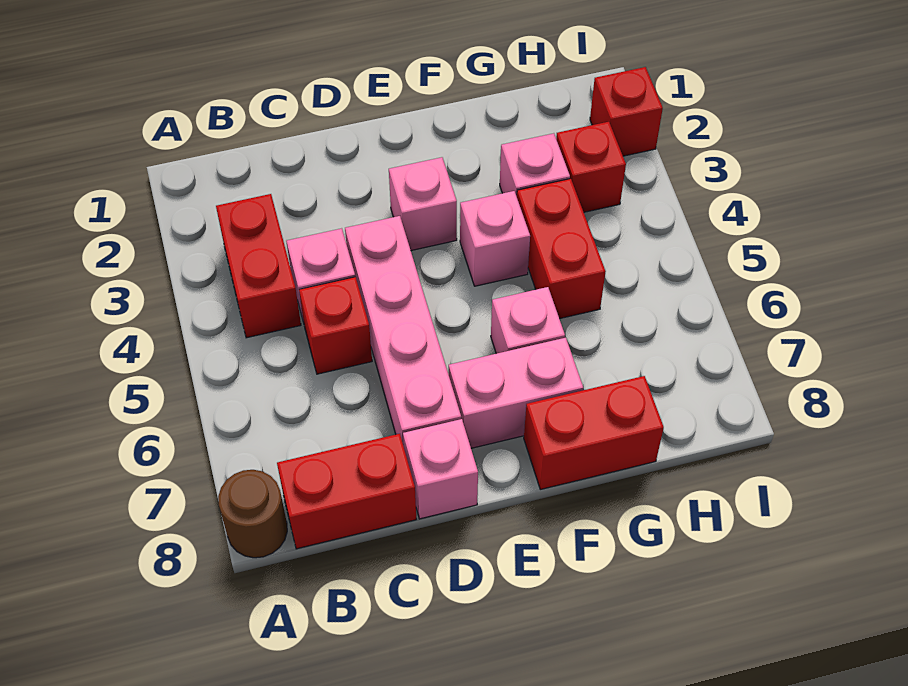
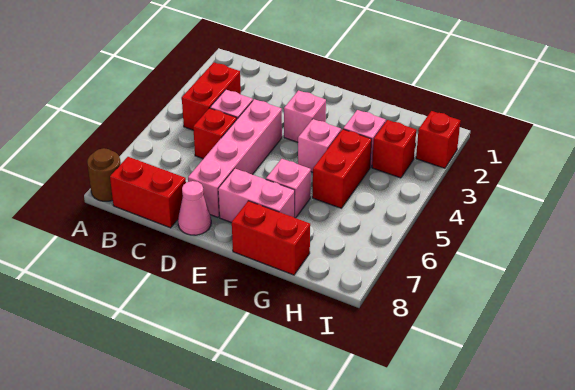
pink 1x1 brick [403,419,478,519] -> pink 1x1 cone [178,181,211,235]

